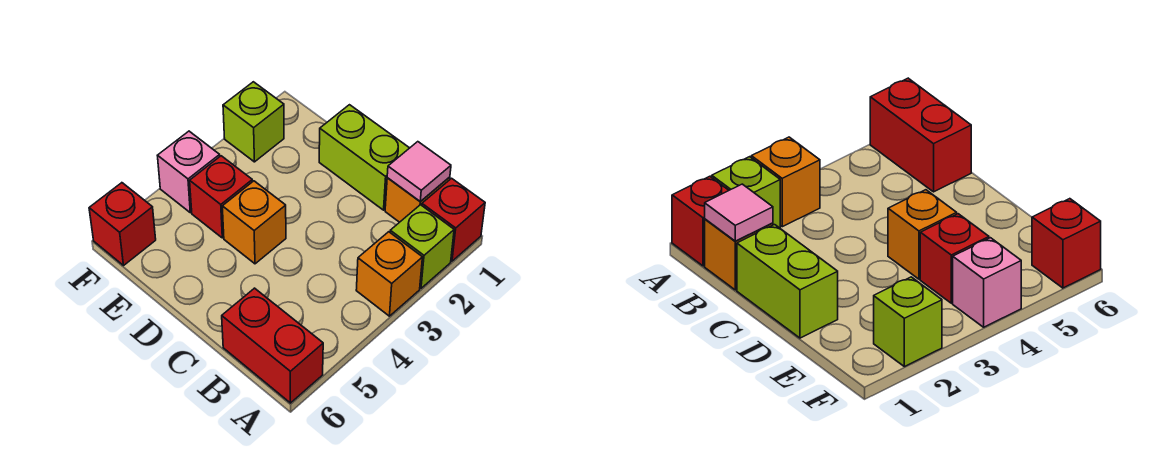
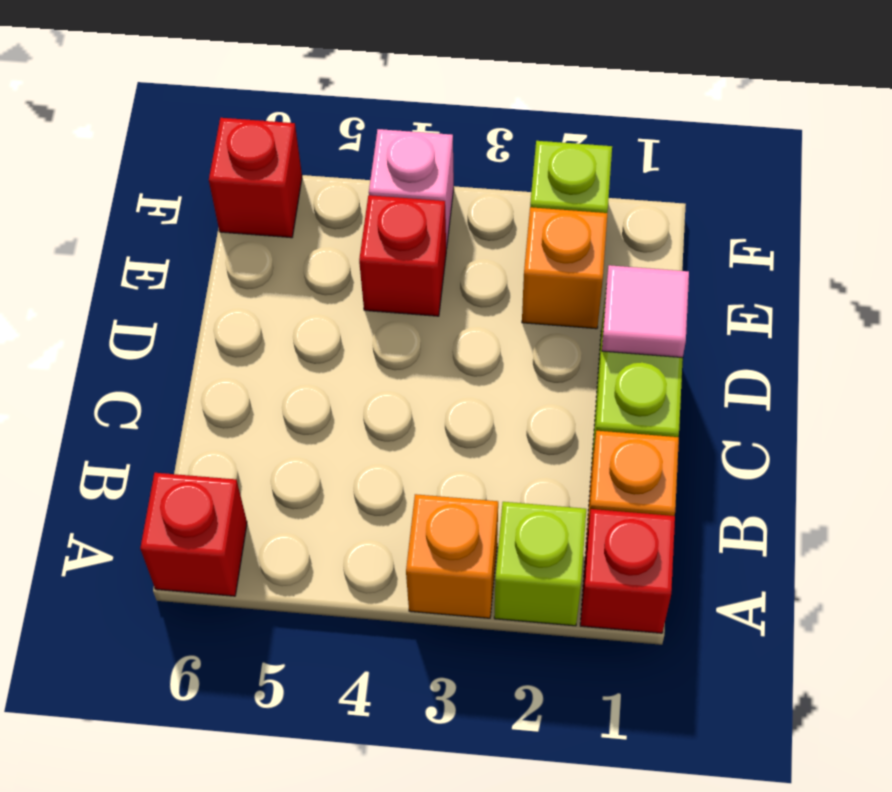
red 1x2 brick [222,288,323,403] -> red 1x1 brick [140,473,247,596]
pink 1x1 tile [387,142,451,202] -> pink 1x1 tile moved to [602,265,689,358]
orange 1x1 brick [222,181,286,264] -> orange 1x1 brick moved to [522,207,607,329]

